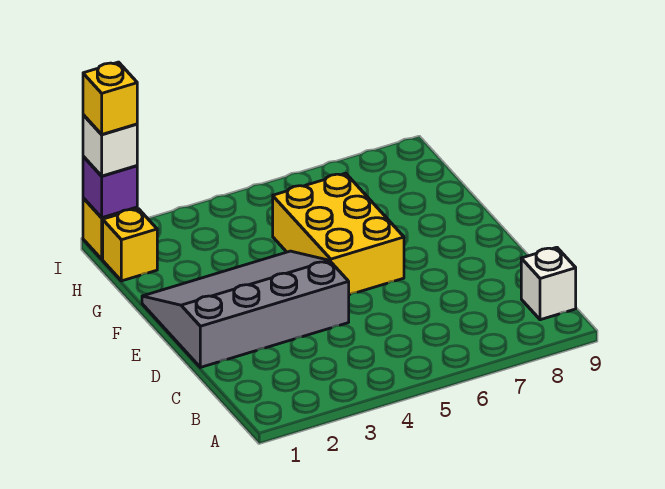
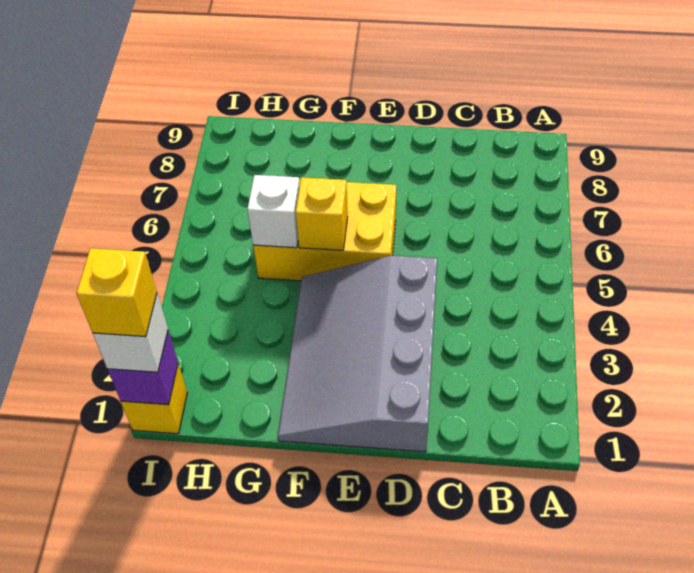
white 1x1 brick [521,247,576,320] -> white 1x1 brick moved to [247,175,300,248]
yellow 1x1 brick [103,209,157,281] -> yellow 1x1 brick moved to [296,177,348,250]

